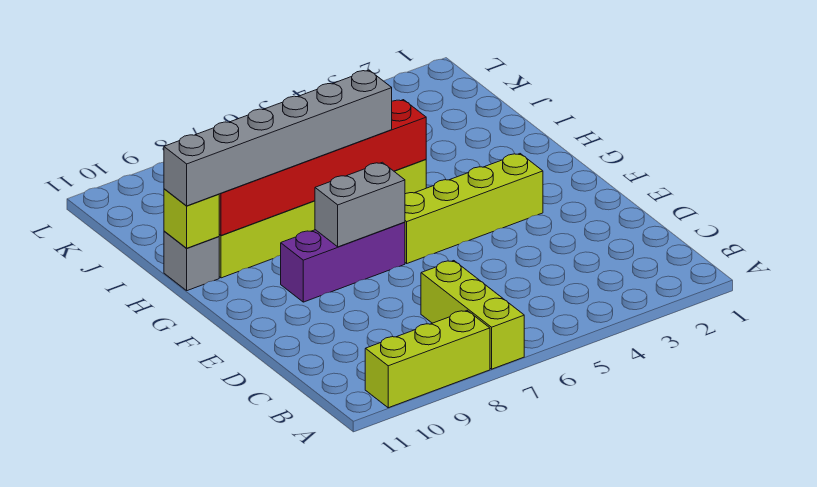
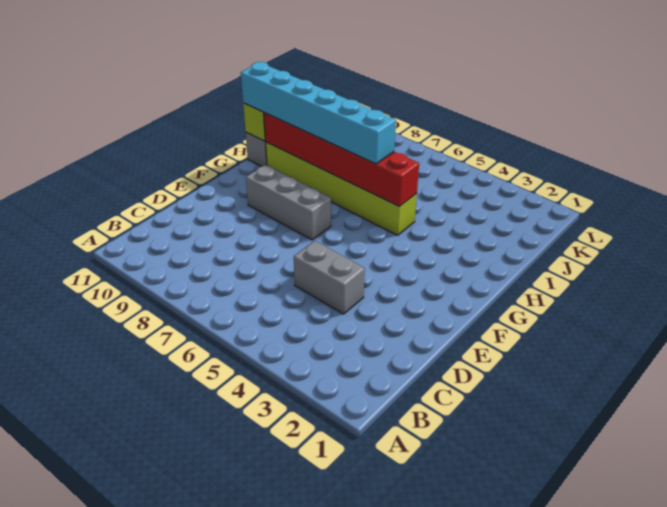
lime 1x3 brick [421,261,524,369] -> none
lime 1x3 brick [365,311,490,408] -> none
lime 1x4 brick [405,154,543,263] -> none
purple 1x3 brick [281,222,405,302] -> grey 1x3 brick [246,165,331,240]
grey 1x2 brick [315,162,405,247] -> grey 1x2 brick moved to [294,241,365,314]
grey 1x6 brick [164,70,392,206] -> cyan 1x6 brick [241,62,396,164]

